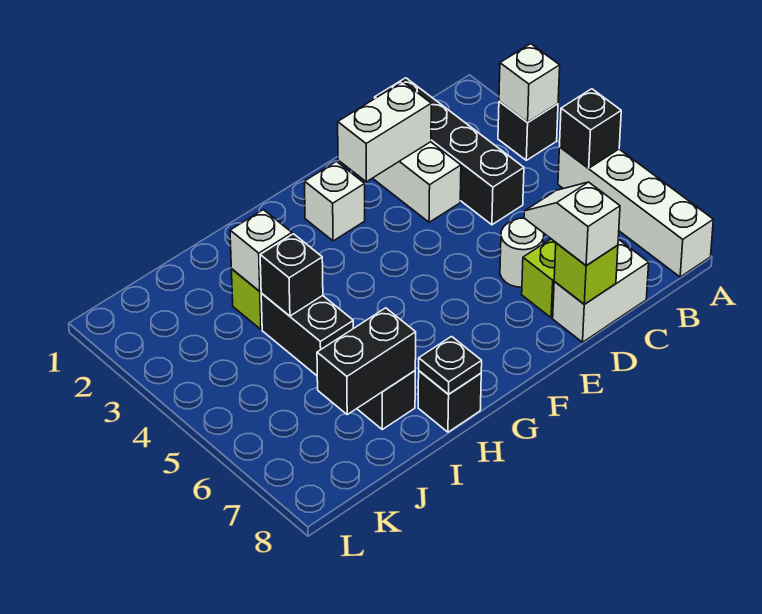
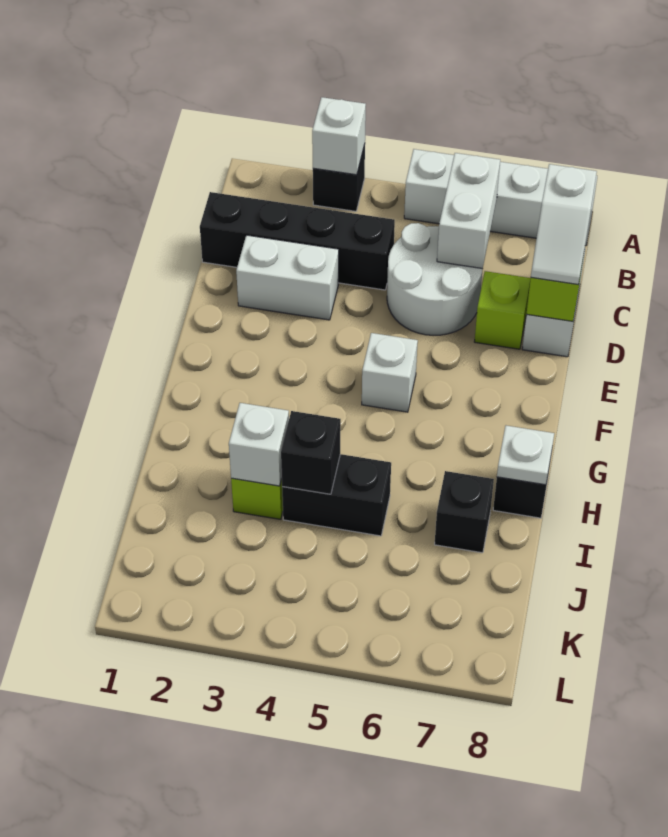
black 1x1 brick [560,89,621,168] -> none
white 1x2 brick [338,82,431,182] -> white 1x2 brick moved to [437,153,500,269]
white 1x1 round brick [500,218,544,287] -> white 2x2 round brick [387,223,483,335]
white 1x2 slope [524,182,620,266] -> white 1x2 slope turned to [531,164,597,285]
white 1x1 brick [305,161,365,241] -> white 1x1 brick moved to [362,333,418,412]
black 1x1 plate [419,337,482,394] -> white 1x1 plate [497,426,554,485]
black 1x2 brick [317,308,416,414] -> none

